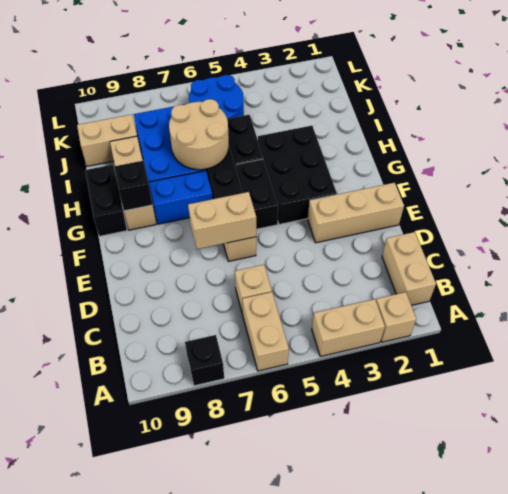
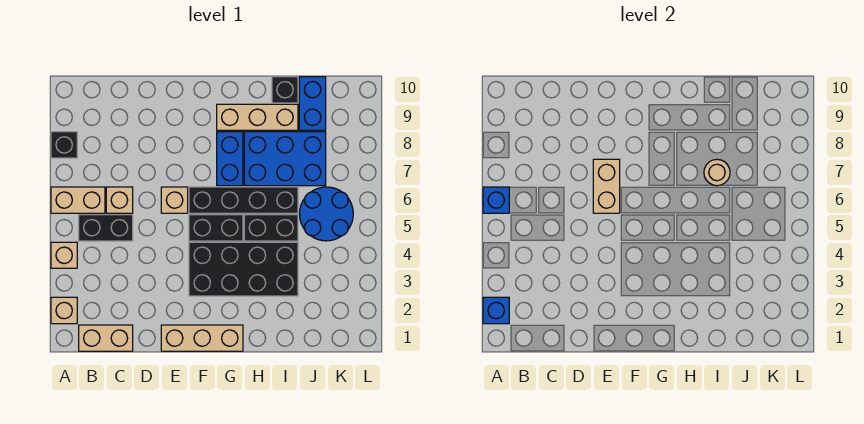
none -> blue 1x1 brick [483,297,509,324]
tan 1x2 brick [312,299,385,357] -> tan 1x1 brick [51,242,77,268]
none -> blue 1x1 brick [483,187,509,213]
tan 1x3 brick [308,183,404,243] -> tan 1x3 brick turned to [161,325,243,351]
black 2x3 brick [258,126,337,224] -> black 2x4 brick [189,242,298,296]
black 1x1 brick [114,161,153,211] -> black 1x1 brick moved to [272,77,298,103]
black 1x2 brick [85,165,127,236] -> black 1x2 brick moved to [79,215,133,241]
tan 2x2 round brick [169,99,229,170] -> tan 1x1 round brick [704,159,730,186]
tan 1x2 brick [77,114,137,166] -> blue 1x2 brick [299,77,326,130]

